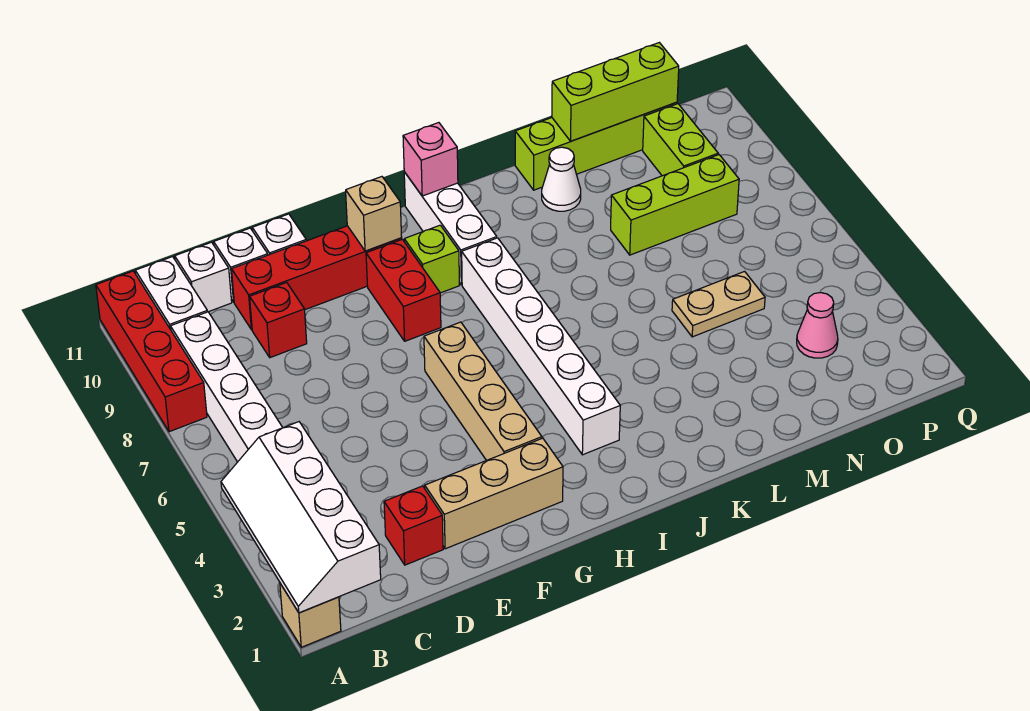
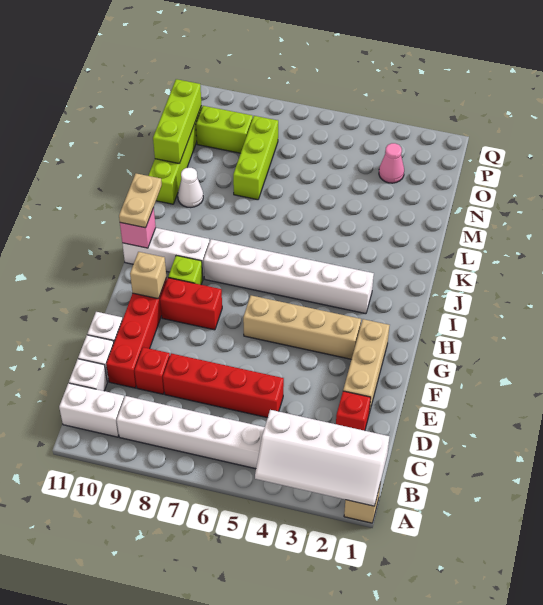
red 1x4 brick [96,271,207,432] -> red 1x4 brick moved to [163,353,284,418]
tan 1x2 plate [672,272,765,337] -> tan 1x2 plate moved to [119,173,162,228]

